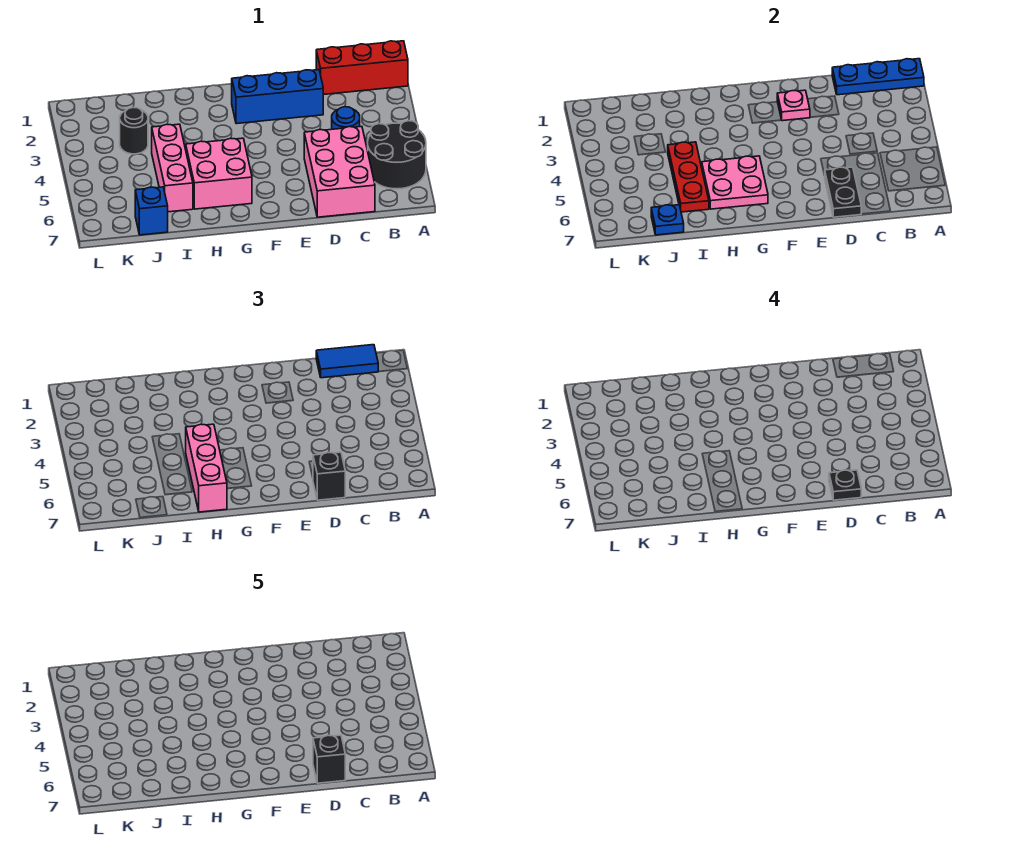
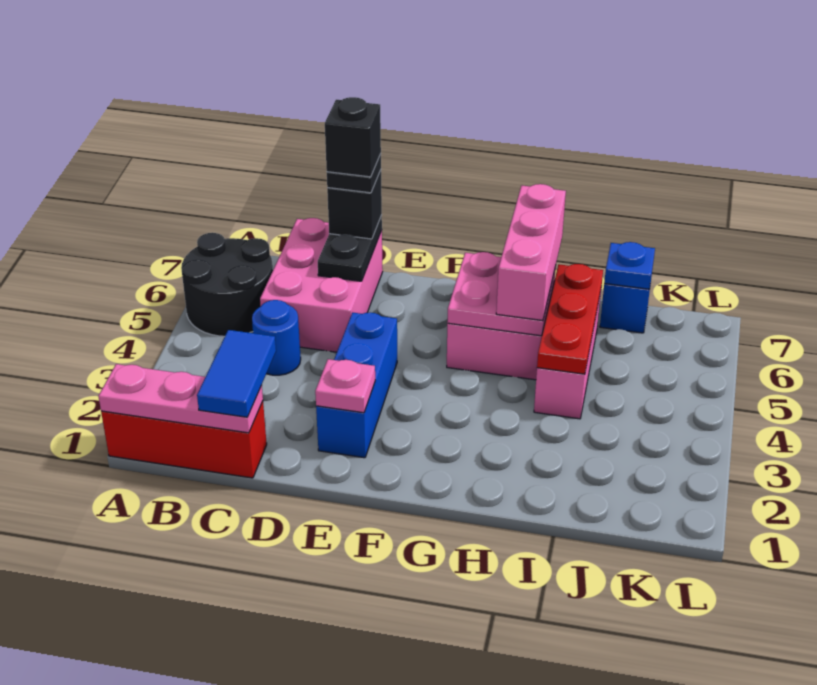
blue 1x3 plate [832,59,924,95] -> pink 1x3 plate [98,364,263,433]
blue 1x2 tile [316,345,378,378] -> blue 1x2 tile turned to [197,330,276,417]
blue 1x3 brick [232,70,323,124] -> blue 1x3 brick turned to [316,313,397,458]
black 1x1 round brick [120,107,148,154] -> none

